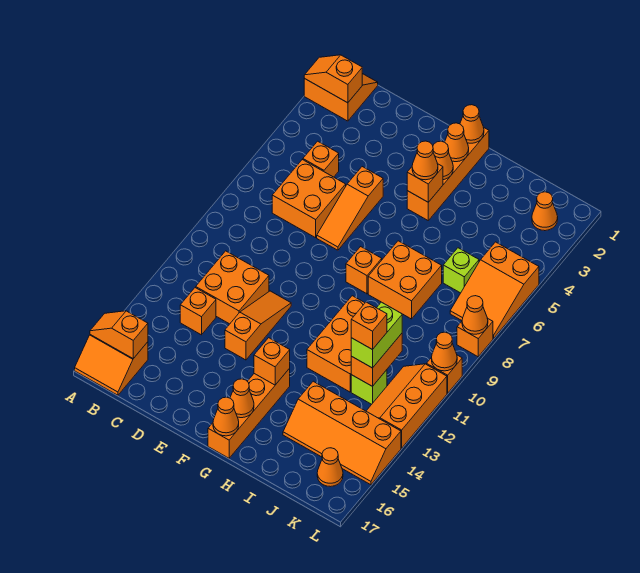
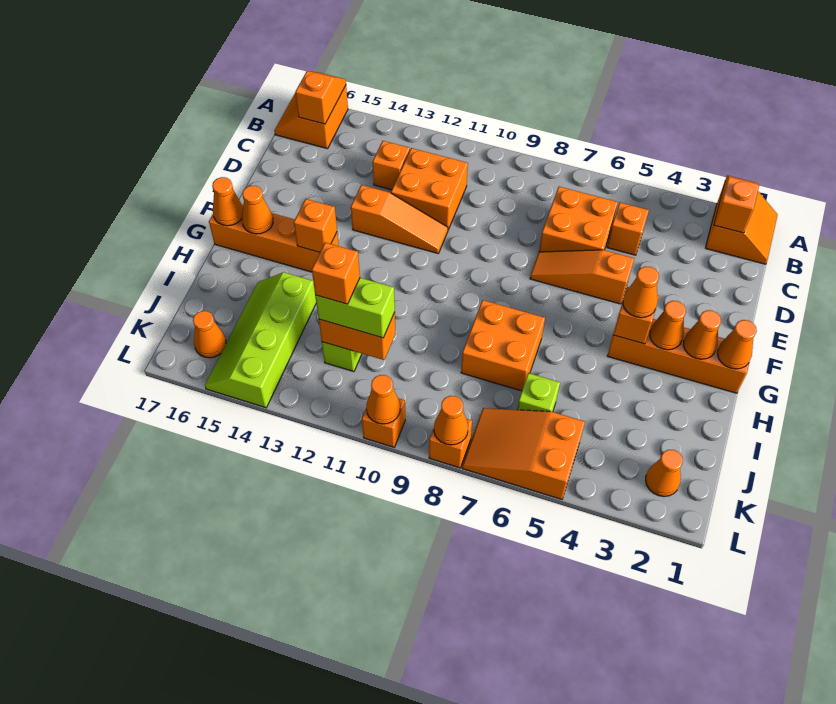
orange 1x1 brick [346,247,382,294] -> none
orange 2x3 brick [307,296,365,392] -> none
orange 2x4 slope [283,381,401,485] -> lime 2x4 slope [205,272,316,408]
orange 2x3 slope [366,364,447,448] -> none

